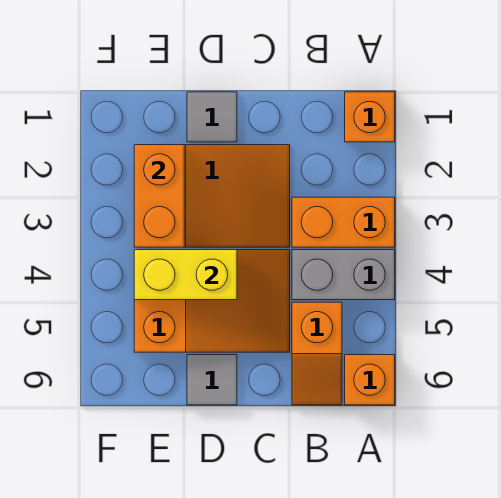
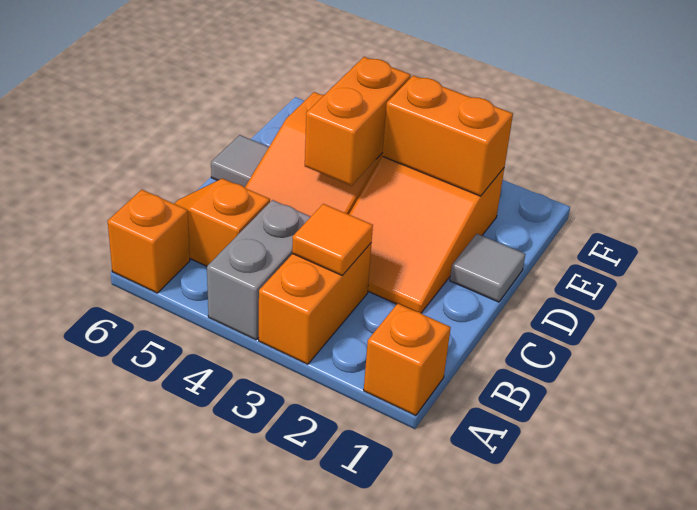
none -> orange 1x1 tile [292,204,373,276]
yellow 1x2 brick [134,250,237,300] -> orange 1x2 brick [305,57,411,186]

